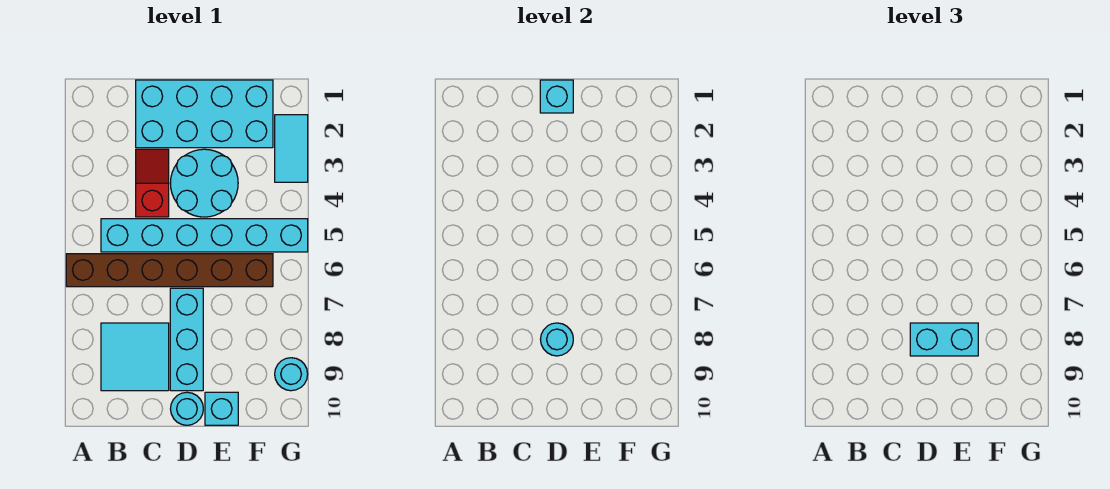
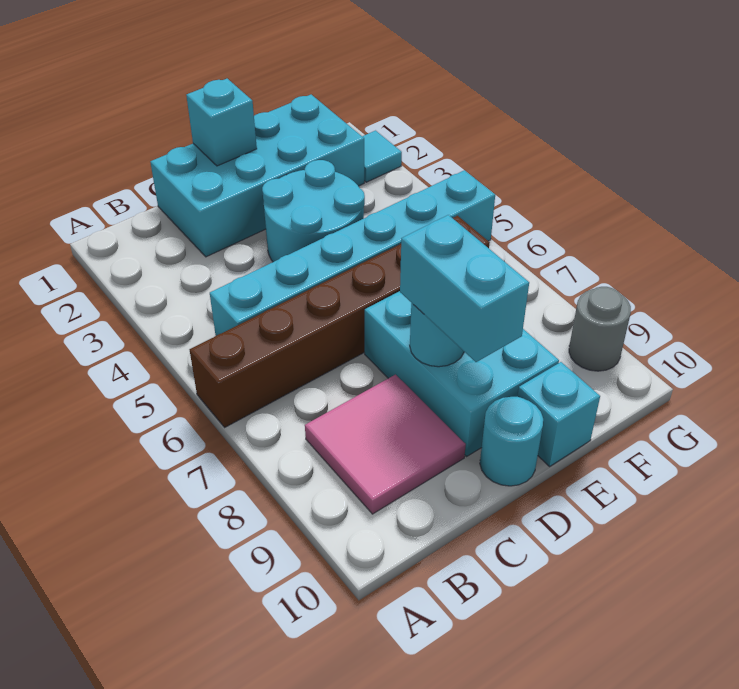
cyan 2x2 tile [101,323,169,391] -> pink 2x2 tile [305,375,466,514]
red 1x2 slope [136,149,169,217] -> none
cyan 1x3 brick [170,288,203,391] -> cyan 2x3 brick [365,291,559,456]
cyan 1x2 brick [910,323,978,356] -> cyan 1x2 brick turned to [400,215,529,362]
cyan 1x2 tile [275,115,308,182] -> cyan 1x1 tile [362,131,402,182]
cyan 1x1 round brick [275,358,308,391] -> grey 1x1 round brick [569,287,631,371]

